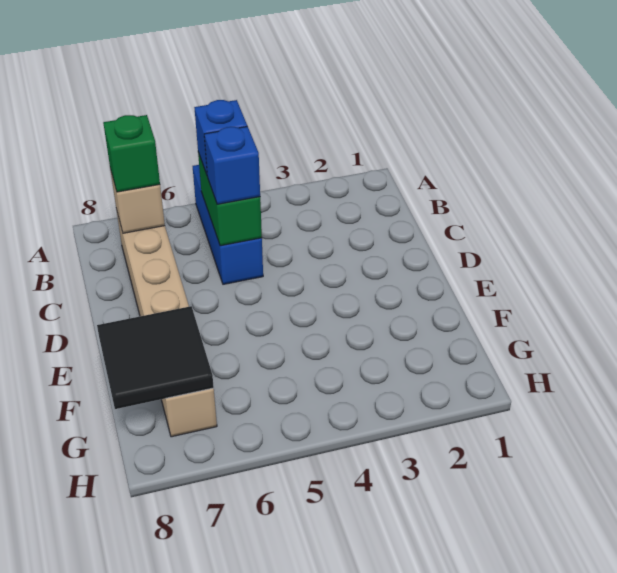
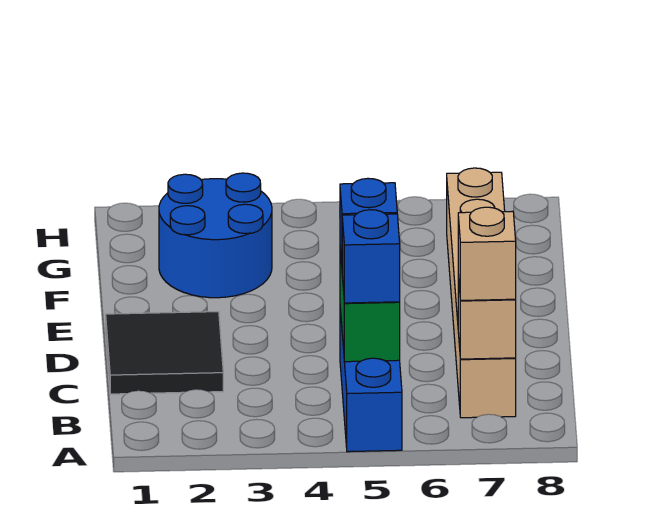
green 1x1 brick [103,115,160,192] -> tan 1x1 brick [458,207,516,300]
none -> blue 2x2 round brick [159,173,272,298]
black 2x2 tile [97,306,214,409] -> black 2x2 tile moved to [106,312,223,394]

